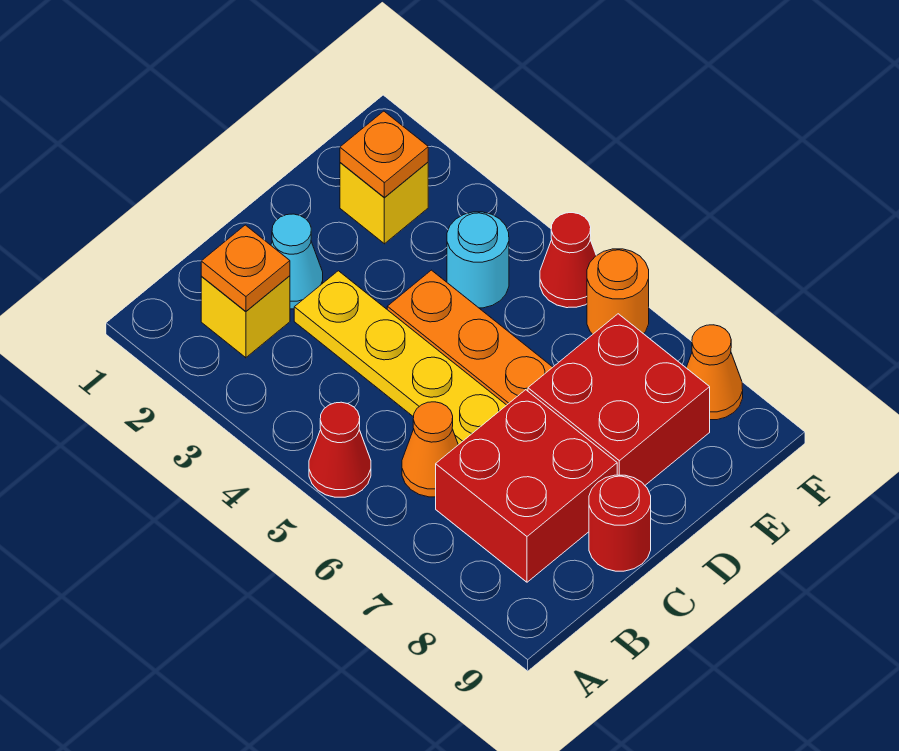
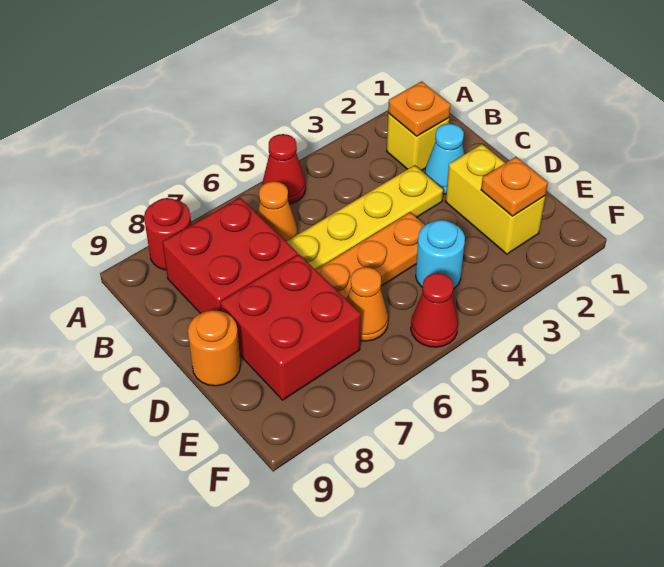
red 1x1 round brick [589,475,651,571] -> red 1x1 round brick moved to [144,198,191,270]
yellow 1x1 brick [340,162,428,244] -> yellow 1x2 brick [445,144,545,254]
orange 1x1 round brick [587,249,649,334] -> orange 1x1 round brick moved to [188,310,240,386]
orange 1x1 cone [686,325,743,420] -> orange 1x1 cone moved to [347,267,388,341]

